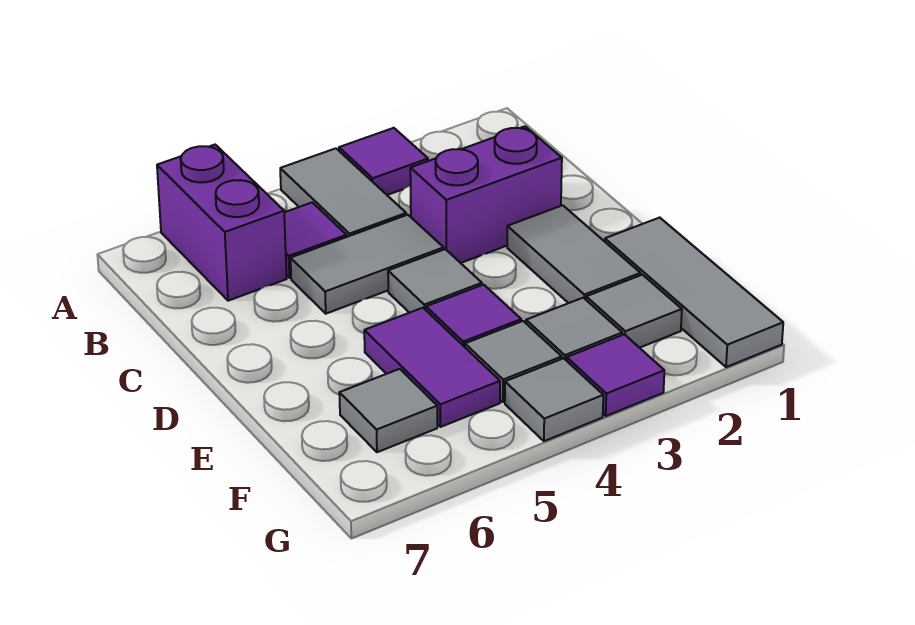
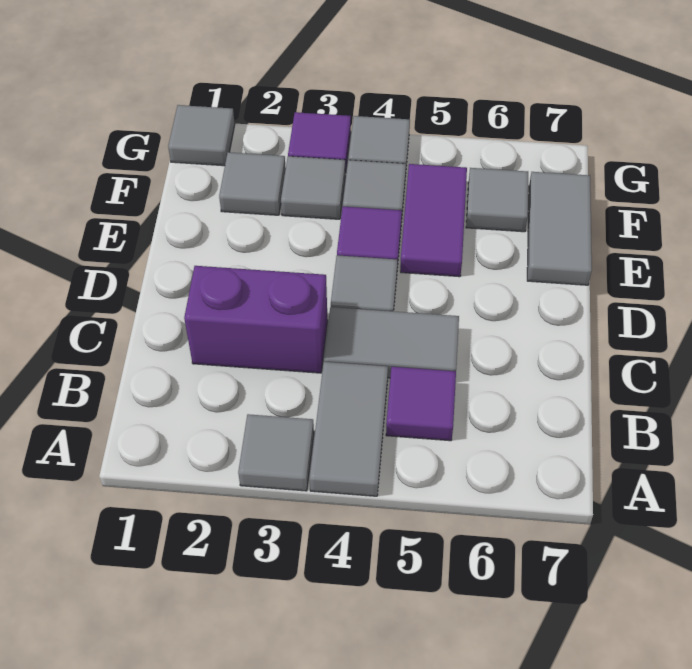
purple 1x1 tile [339,128,428,195] -> grey 1x1 tile [238,414,314,491]
purple 1x2 brick [157,145,287,301] -> none
grey 1x2 tile [507,205,640,303] -> grey 1x2 tile moved to [527,172,592,285]
grey 1x3 tile [605,218,783,367] -> grey 1x1 tile [168,105,235,166]

